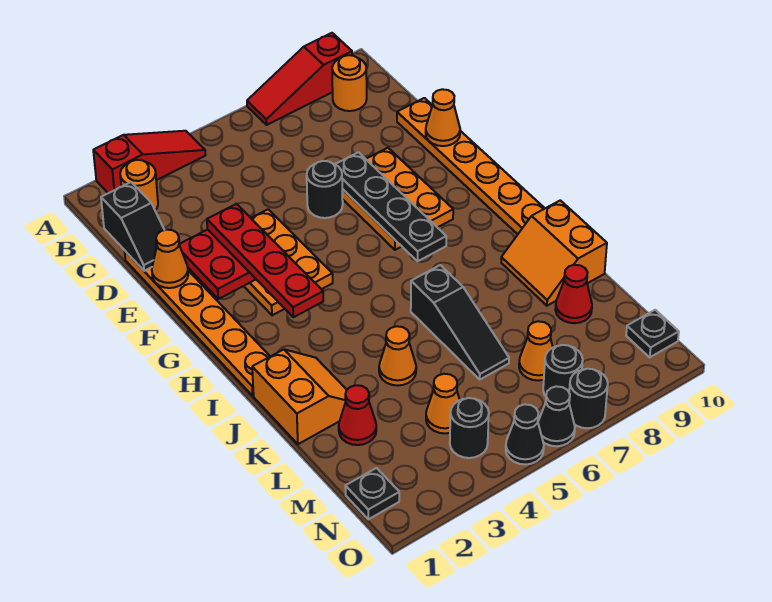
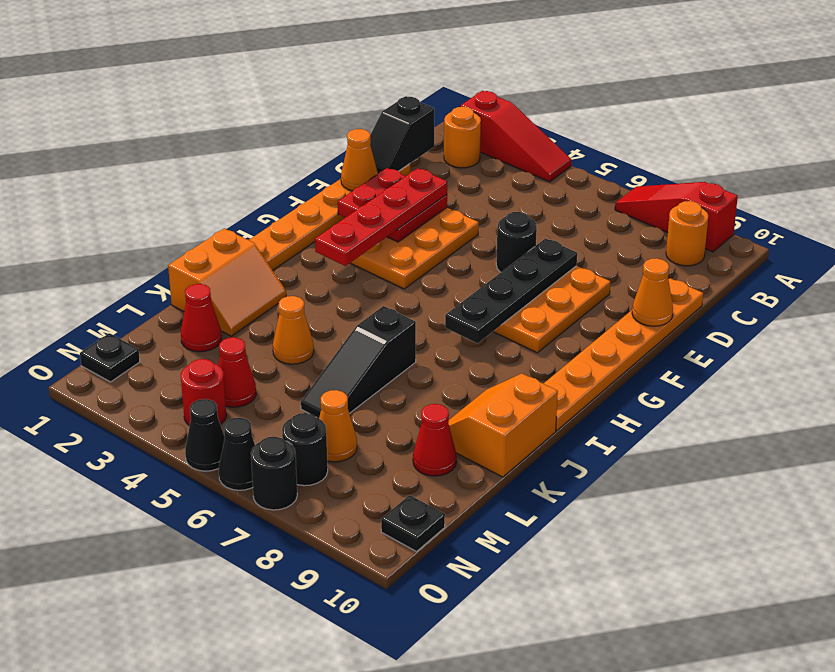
orange 1x1 cone [426,374,460,433] -> red 1x1 cone [218,337,256,407]
black 1x1 round brick [450,398,489,458] -> red 1x1 round brick [181,359,226,426]

